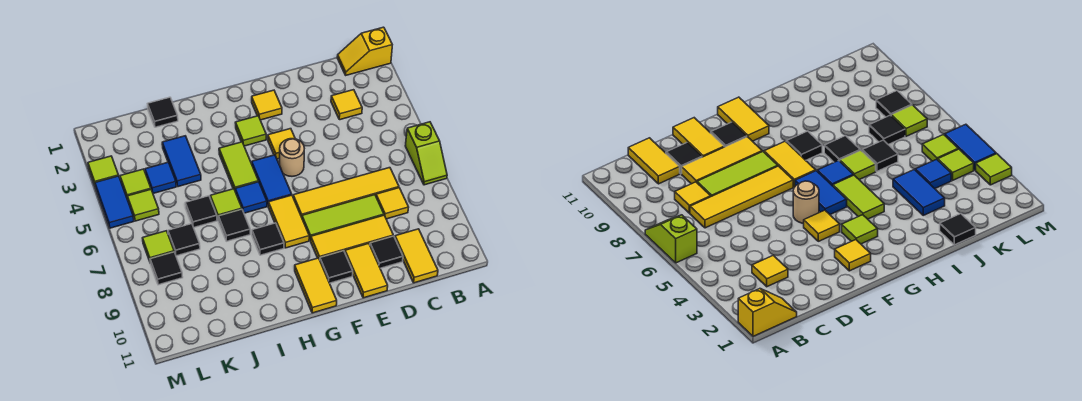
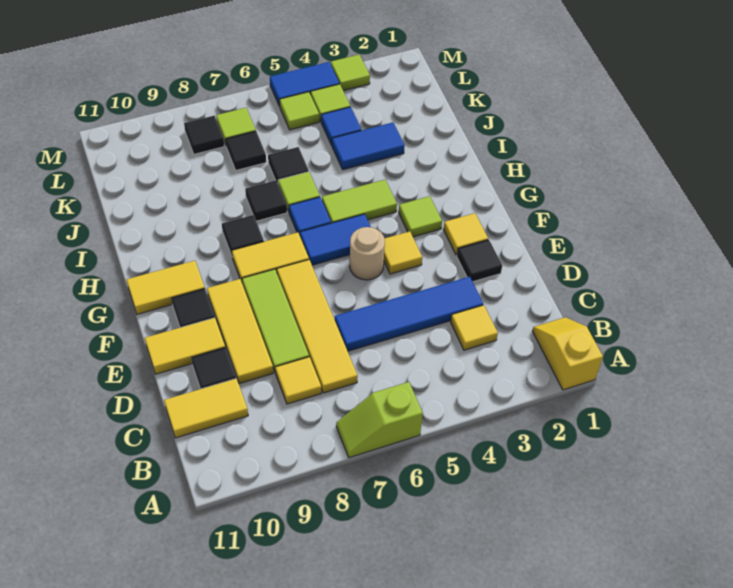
none -> blue 1x4 tile [335,277,483,351]
black 1x1 tile [148,97,178,127] -> black 1x1 tile moved to [457,240,502,282]

